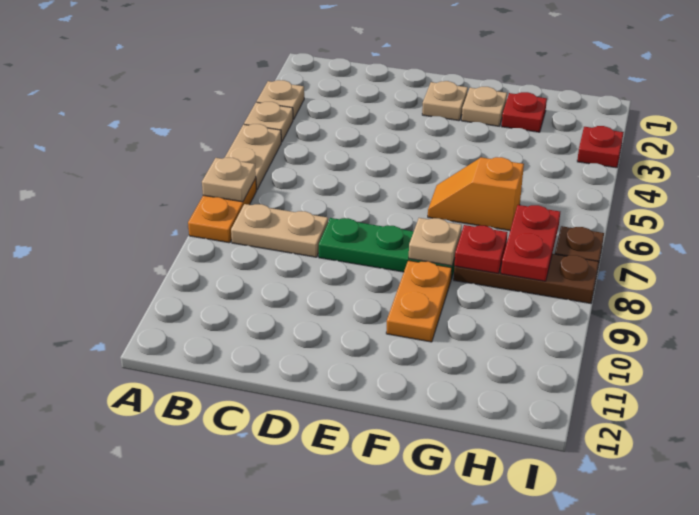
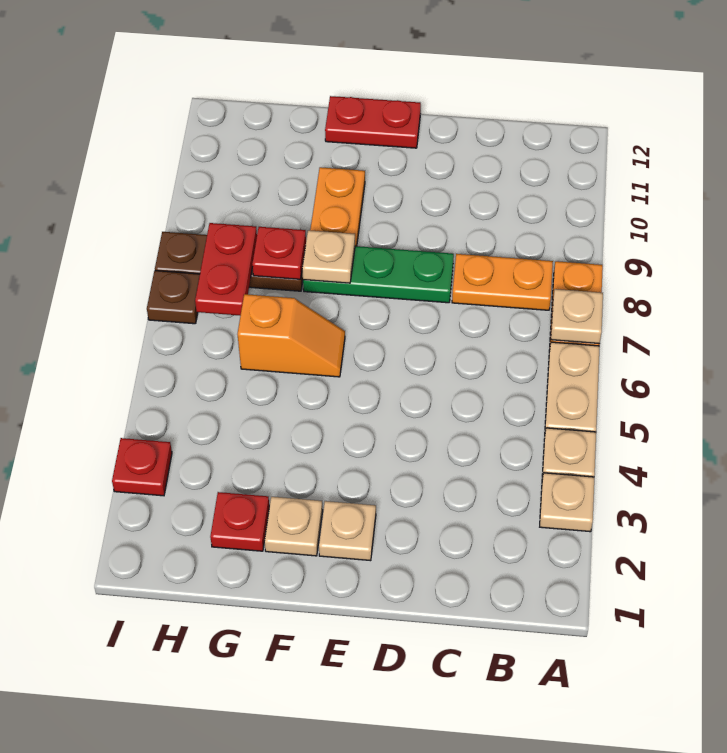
tan 1x2 plate [231,204,328,257] -> orange 1x2 plate [452,254,553,310]
none -> red 1x2 plate [325,96,421,148]

